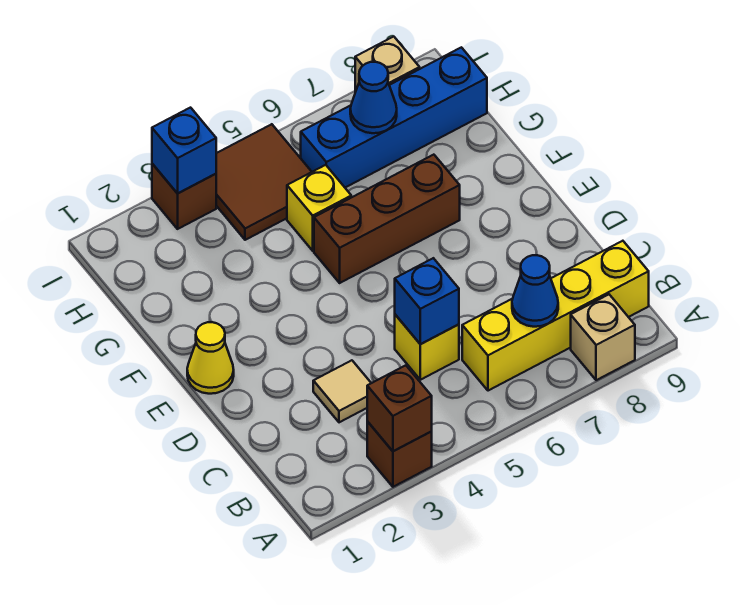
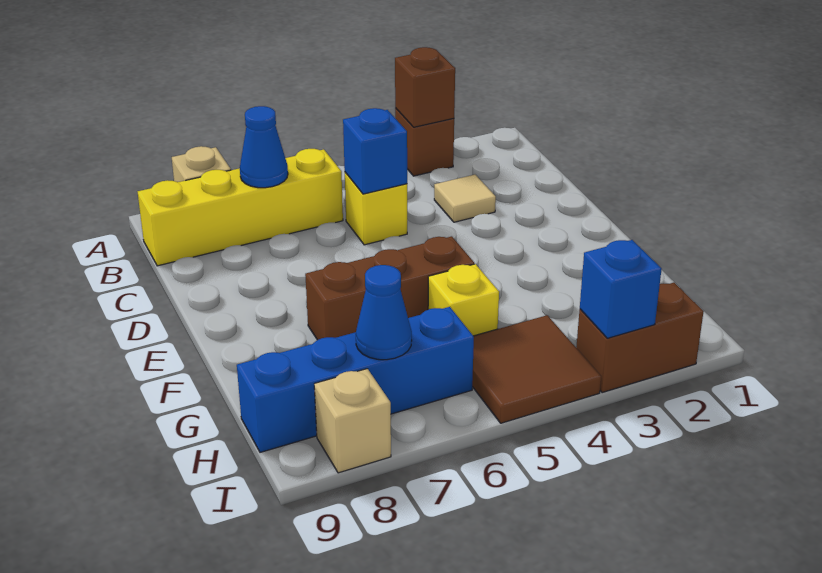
yellow 1x1 cone [187,322,234,394] -> none
brown 1x1 brick [152,164,216,229] -> brown 1x2 brick [576,283,704,393]

